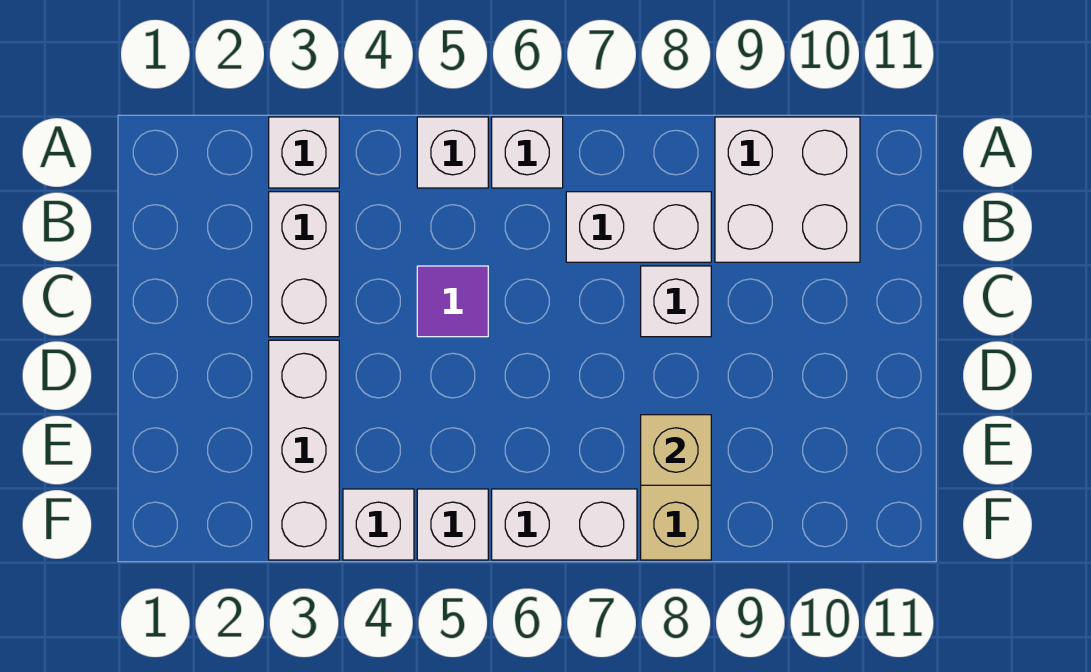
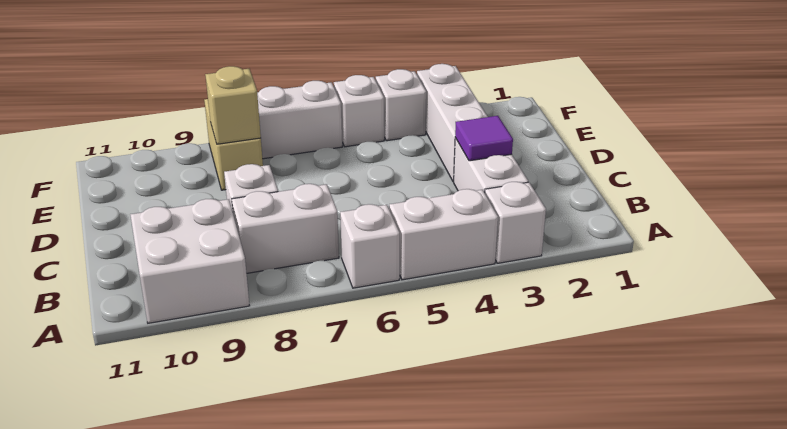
white 1x1 brick [417,117,488,188] -> white 1x2 brick [389,189,498,280]
purple 1x1 tile [417,266,488,337] -> purple 1x1 tile moved to [455,116,513,161]

